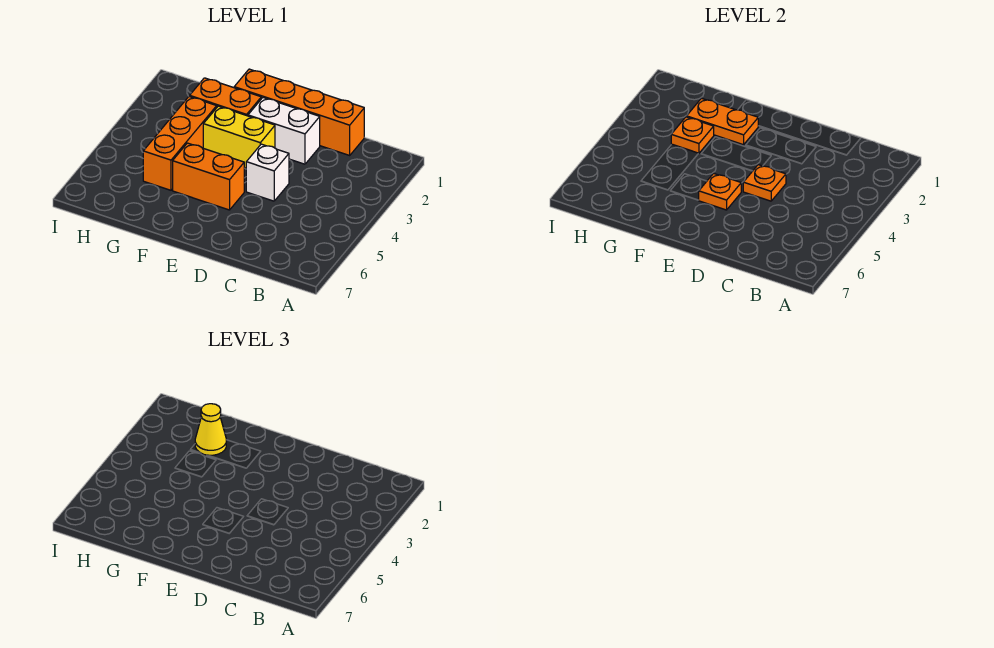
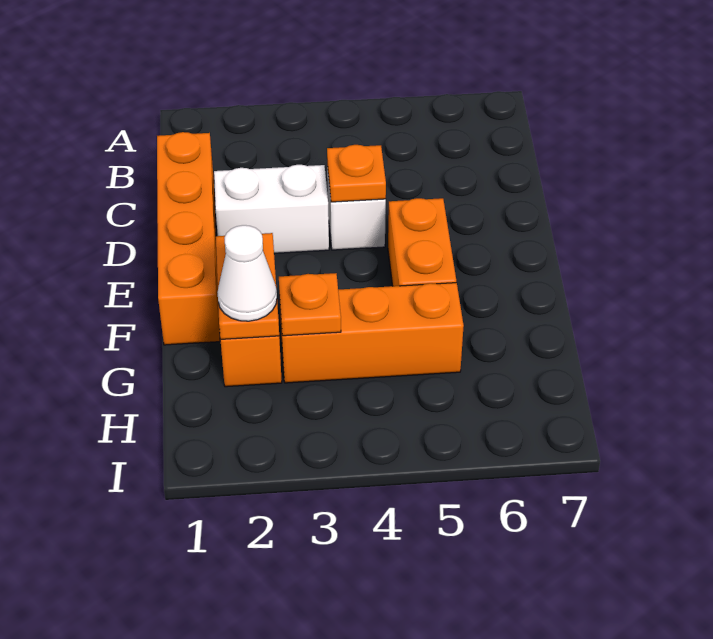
white 1x2 brick [248,98,320,164] -> white 1x2 brick turned to [214,165,329,253]
yellow 1x2 brick [203,106,275,168] -> none
orange 1x1 plate [699,173,741,210] -> none
yellow 1x1 cone [195,404,226,455] -> white 1x1 cone [217,225,277,321]

